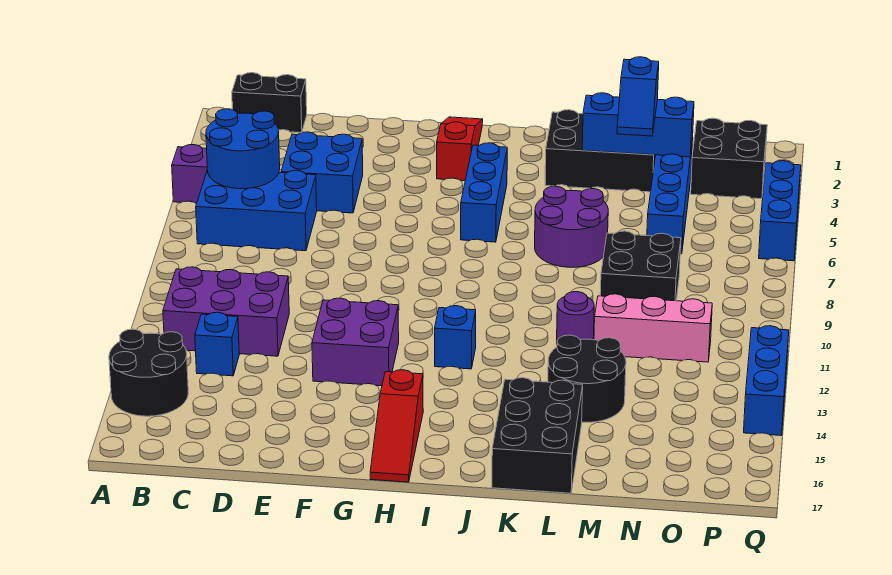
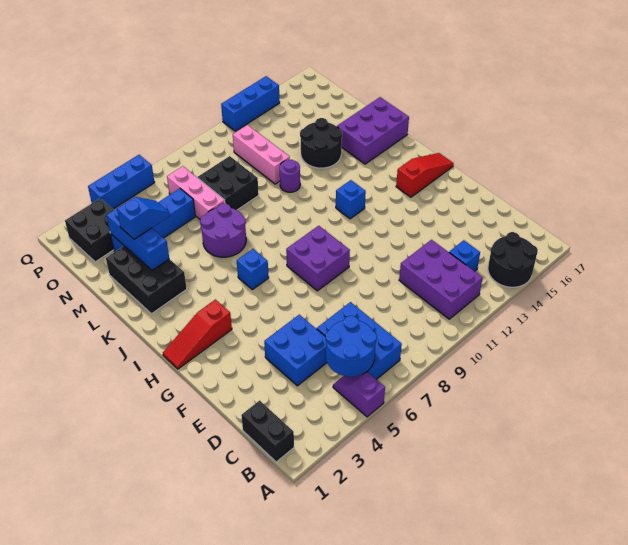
purple 2x2 brick [312,298,399,386] -> purple 2x2 brick moved to [286,226,350,291]
blue 1x3 brick [461,143,507,242] -> blue 1x1 brick [237,249,269,290]
black 2x3 brick [492,378,583,493] -> purple 2x3 brick [337,97,409,164]
none -> pink 1x3 brick [167,166,225,219]

